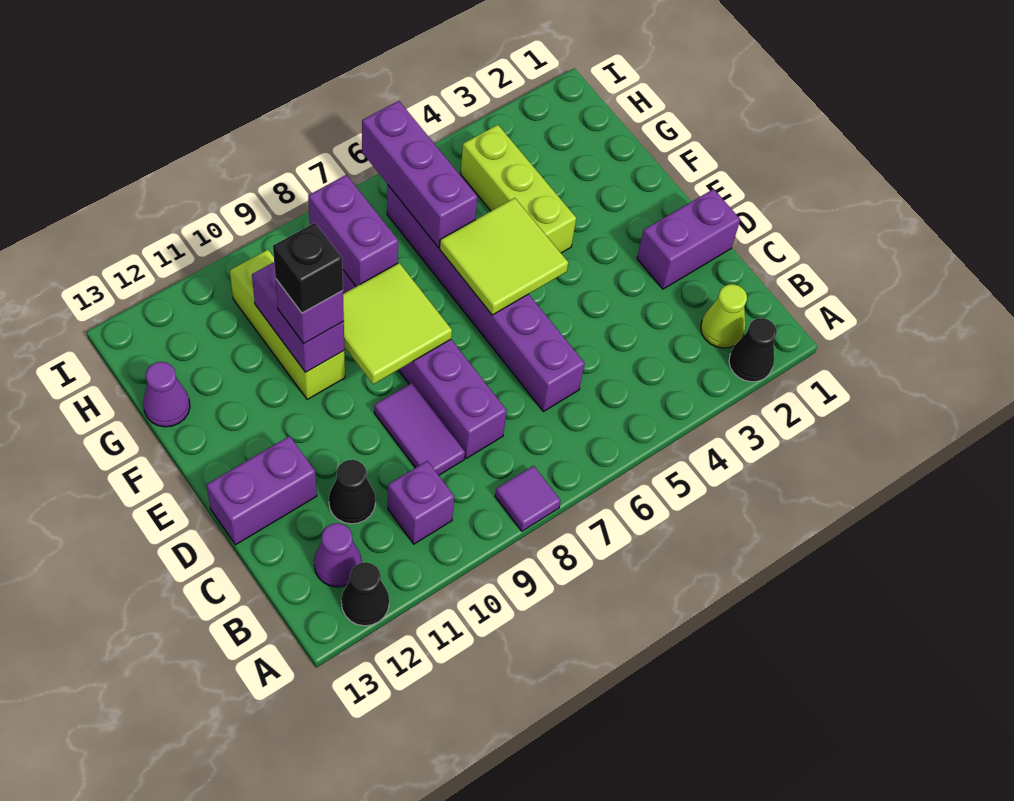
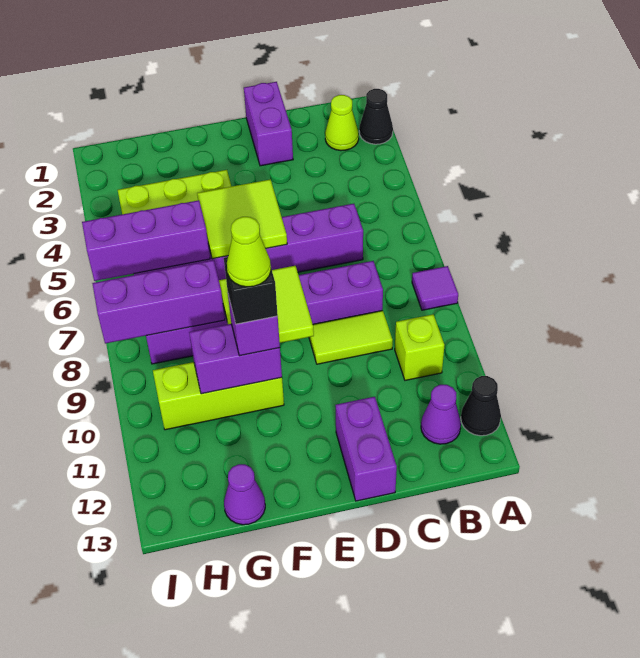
purple 1x1 brick [388,461,454,544] -> lime 1x1 brick [395,314,444,380]
purple 1x2 tile [374,383,465,475] -> lime 1x2 tile [309,311,393,364]
black 1x1 cone [329,460,375,524] -> none
none -> lime 1x1 cone [227,217,271,287]
purple 1x2 brick [308,175,398,286] -> purple 1x3 brick [92,260,225,344]

